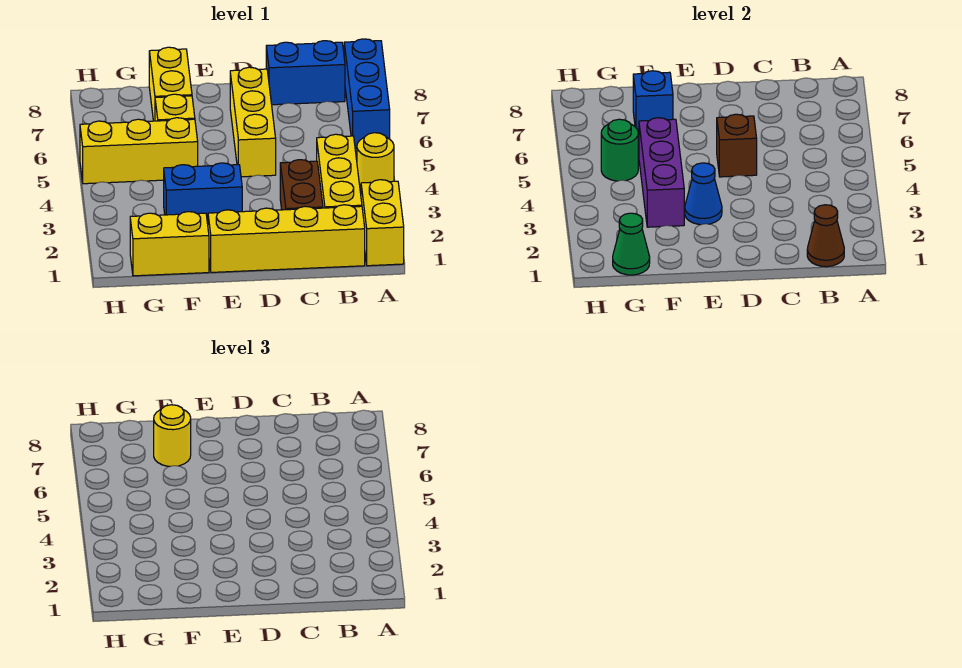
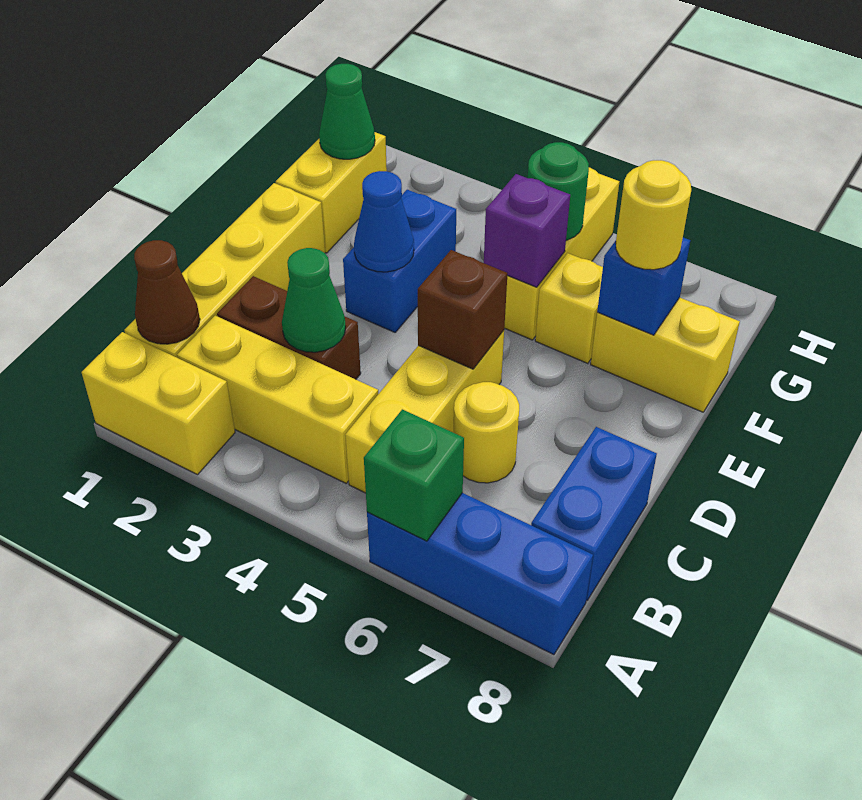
yellow 1x1 round brick [357,133,394,190] -> yellow 1x1 round brick moved to [454,382,519,483]
none -> green 1x1 brick [364,409,464,541]
none -> green 1x1 cone [282,248,346,352]
yellow 1x3 brick [230,67,276,177] -> yellow 1x3 brick turned to [345,331,504,493]
purple 1x3 brick [639,118,684,227] -> purple 1x1 brick [484,174,570,287]

